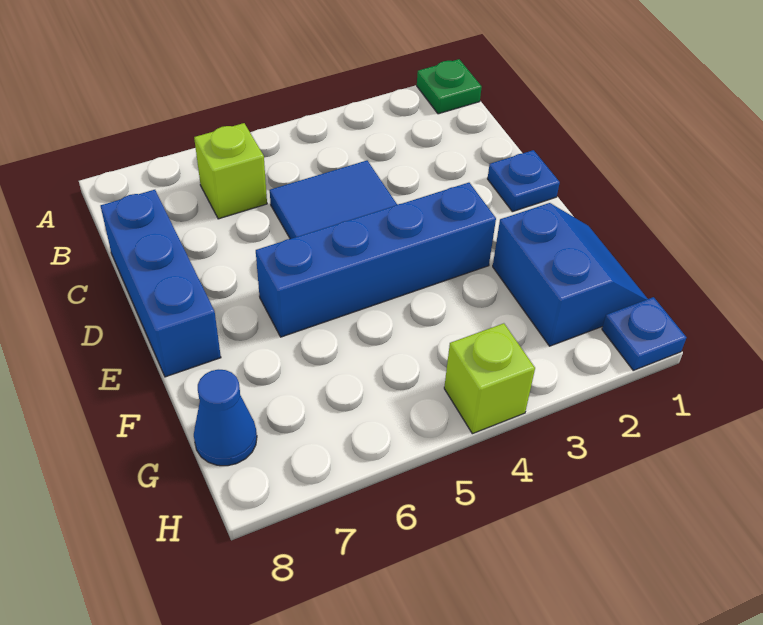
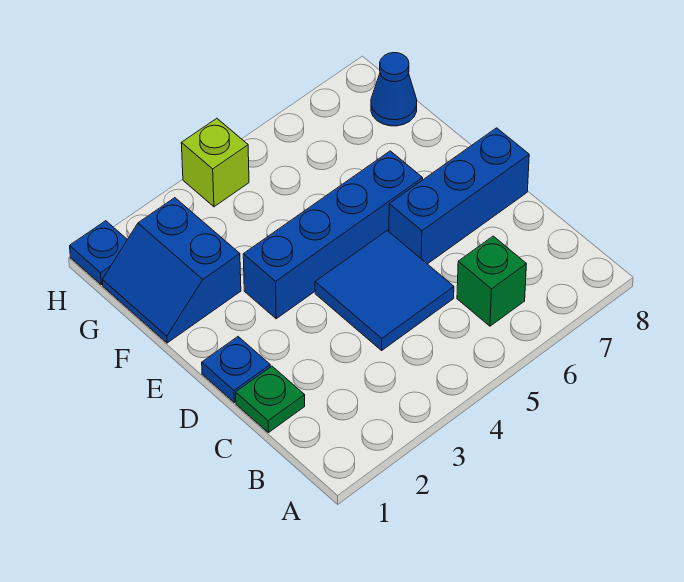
green 1x1 plate [417,59,482,114] -> green 1x1 plate moved to [236,366,305,433]
lime 1x1 brick [194,123,267,219] -> green 1x1 brick [457,236,526,326]
blue 1x3 brick [101,190,221,377] -> blue 1x3 brick turned to [389,128,529,264]

